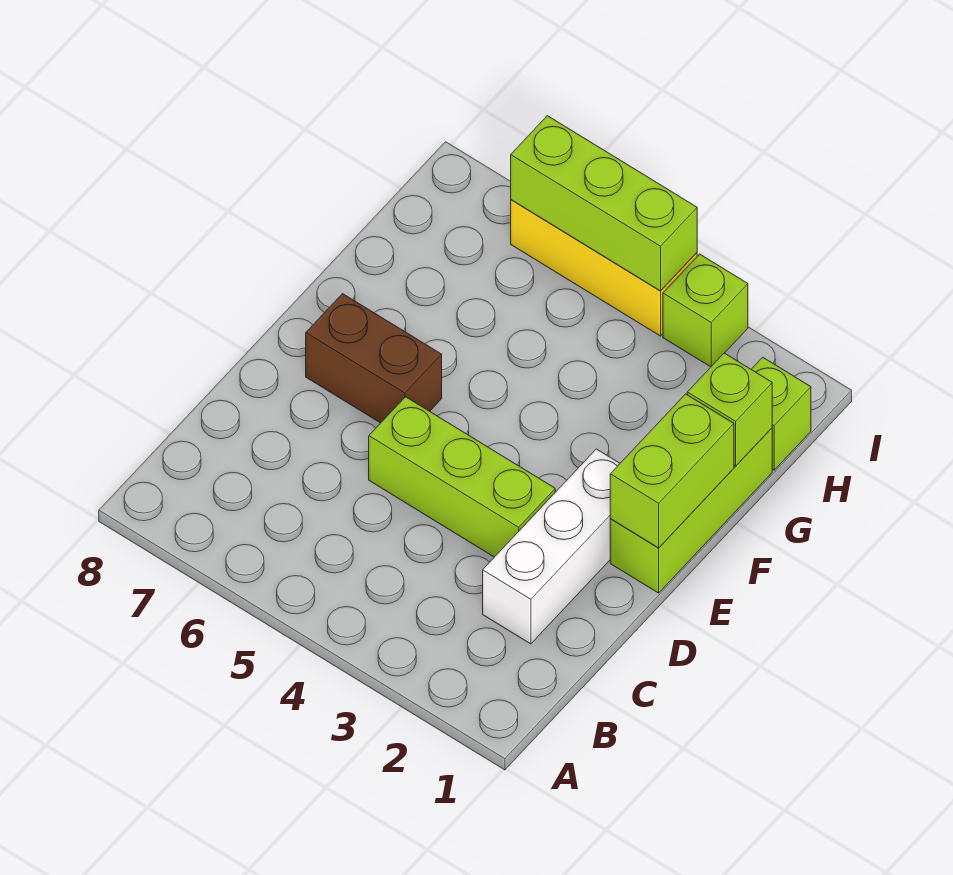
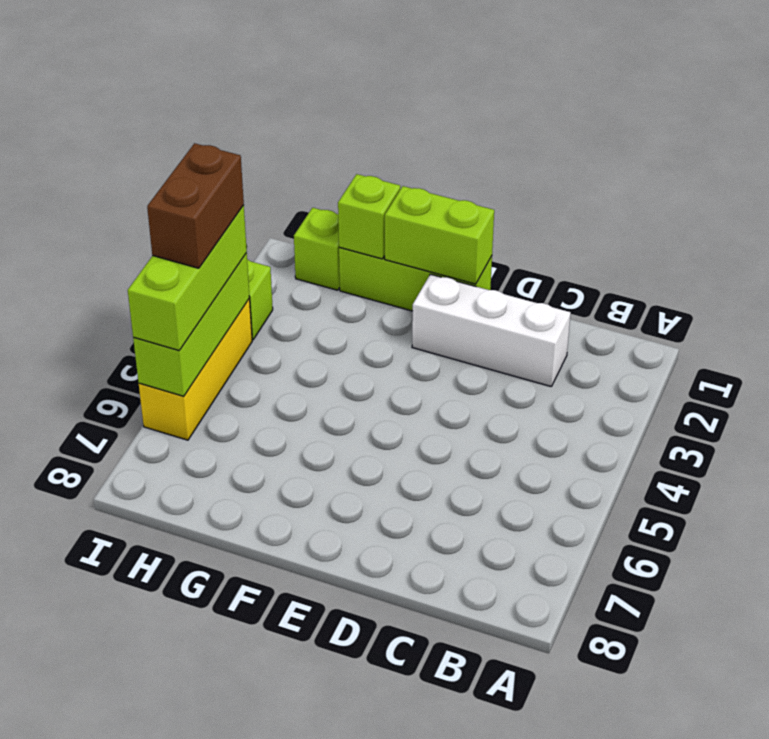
lime 1x3 brick [369,397,555,557] -> lime 1x3 brick moved to [128,205,247,350]
brown 1x2 brick [306,294,442,423] -> brown 1x2 brick moved to [147,143,244,268]

